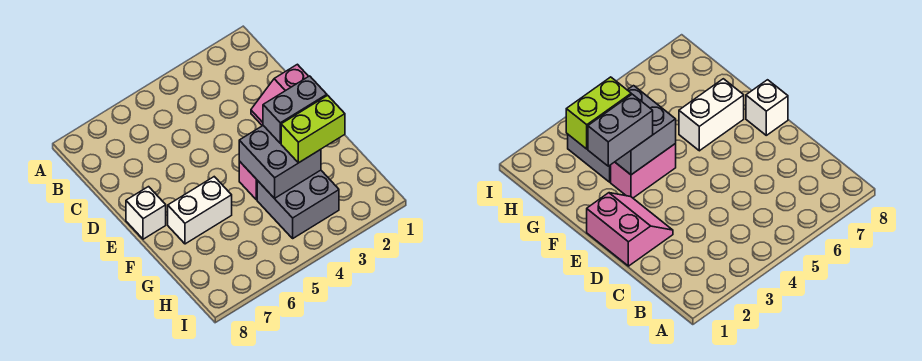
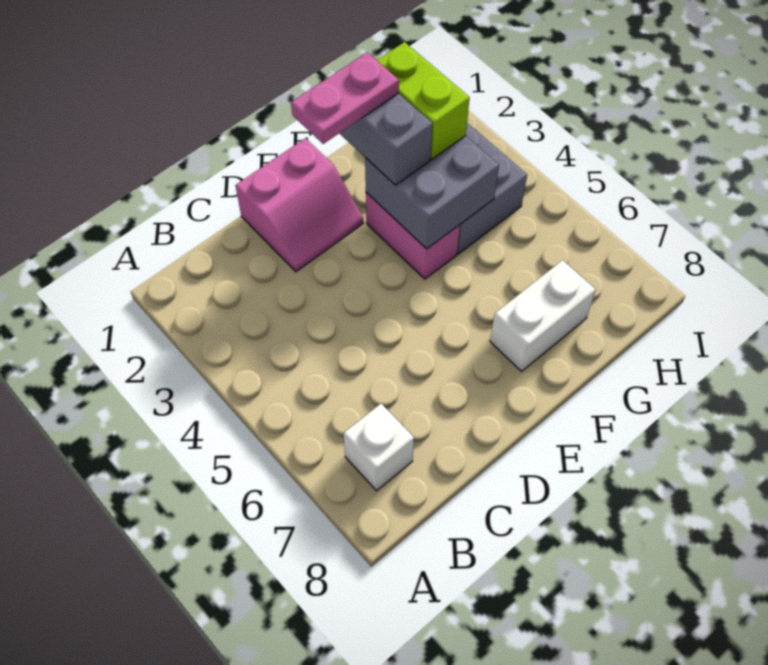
none -> pink 1x2 plate [291,52,399,144]
white 1x1 brick [126,187,166,239] -> white 1x1 brick moved to [343,404,414,491]
white 1x2 brick [168,177,232,244] -> white 1x2 brick turned to [490,260,596,371]

